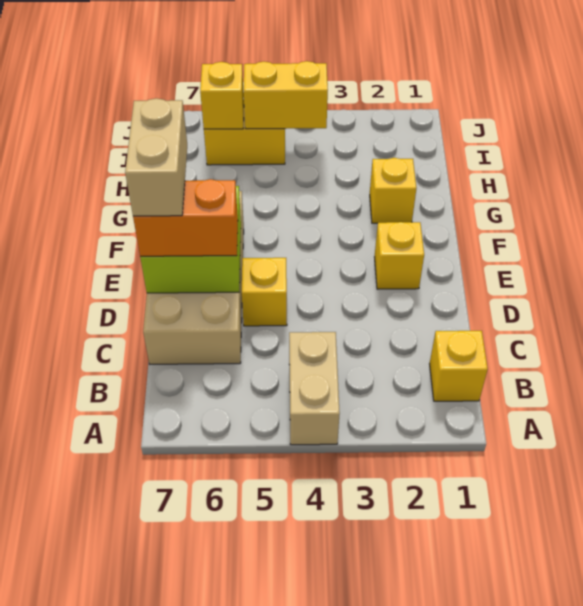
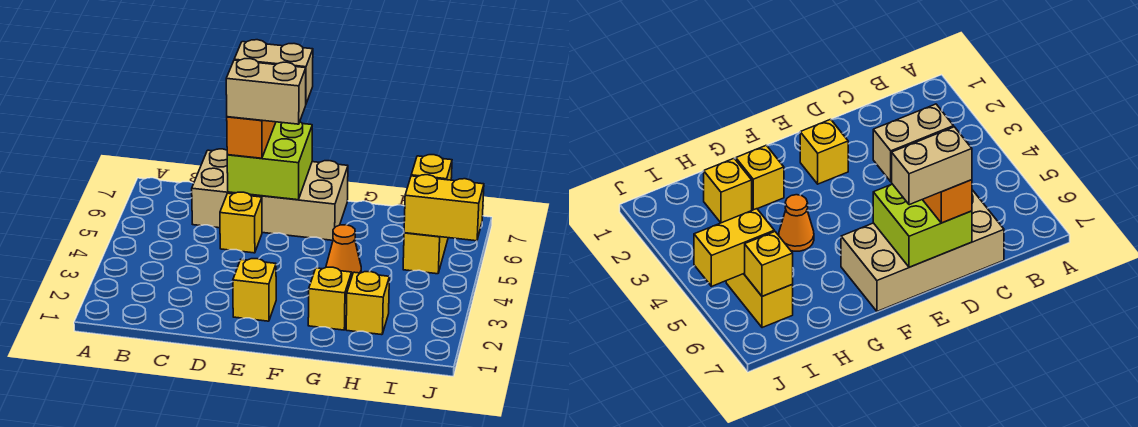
tan 1x2 brick [289,332,340,445] -> tan 1x2 brick moved to [226,59,306,124]
yellow 1x1 brick [430,331,488,401] -> yellow 1x1 brick moved to [346,272,389,335]
none -> orange 1x1 cone [326,225,361,278]
yellow 1x2 brick [244,61,328,129] -> yellow 1x2 brick turned to [404,175,484,241]

